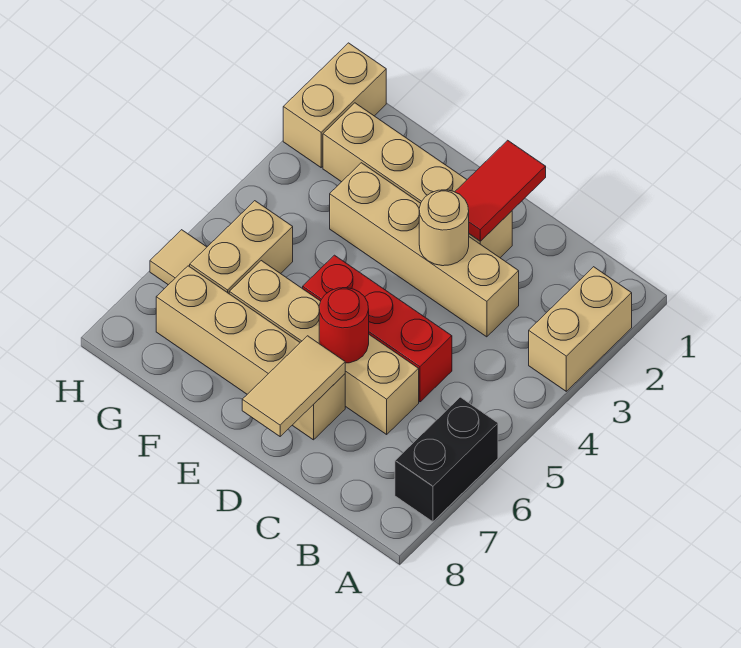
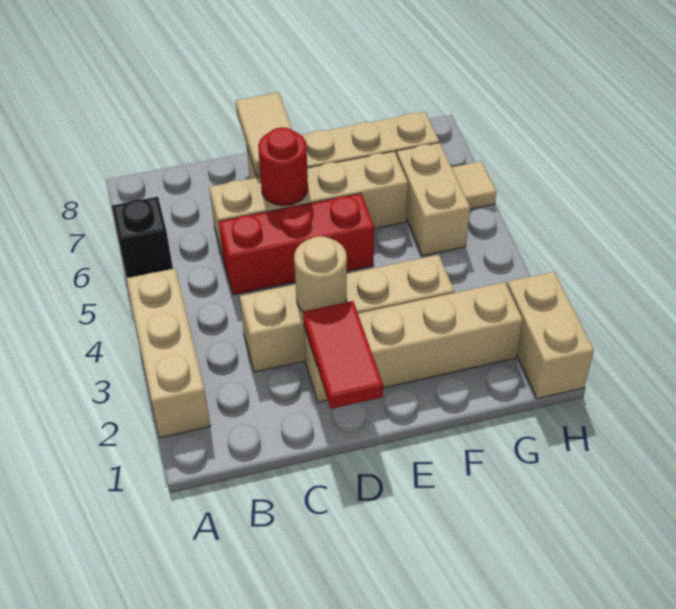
tan 1x2 brick [529,267,632,391] -> tan 1x3 brick [127,269,210,438]
black 1x2 brick [395,397,498,522] -> black 1x1 brick [112,197,173,278]

